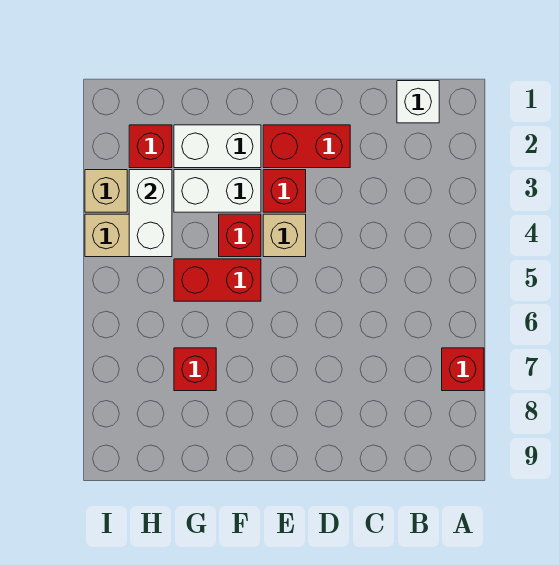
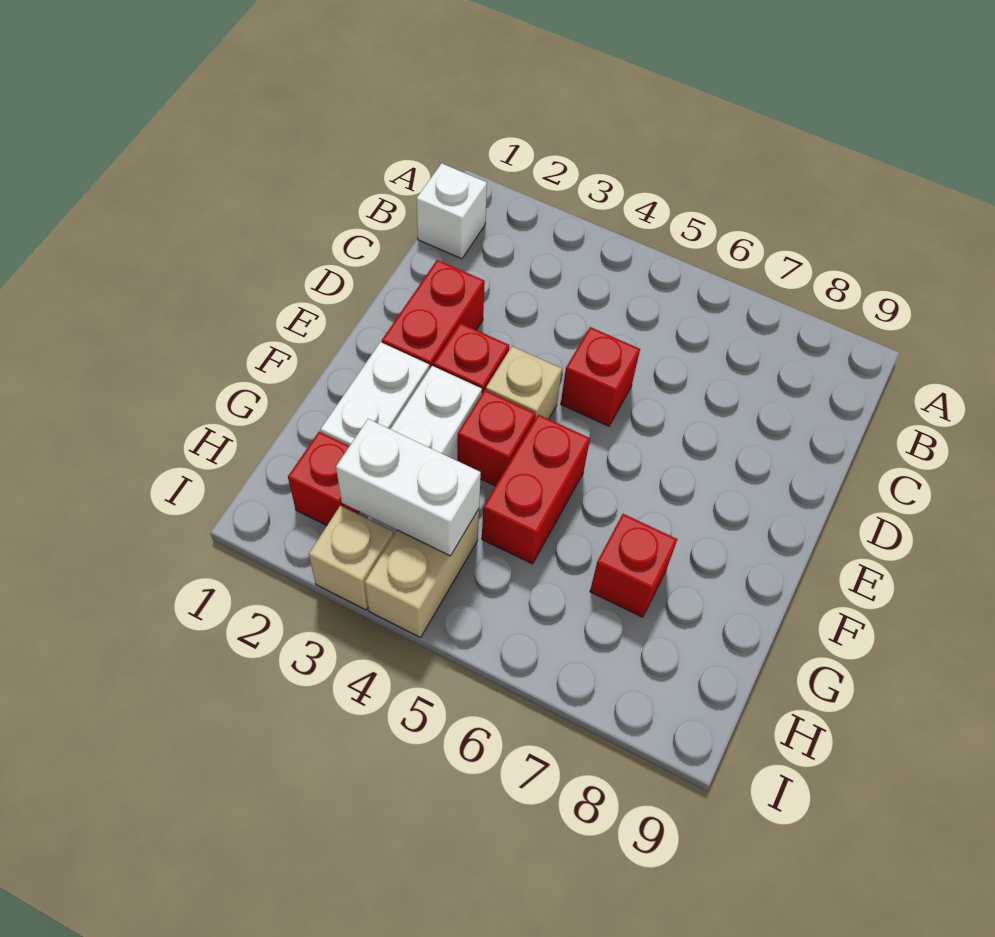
red 1x1 brick [442,348,484,391] -> red 1x1 brick moved to [561,327,640,426]

